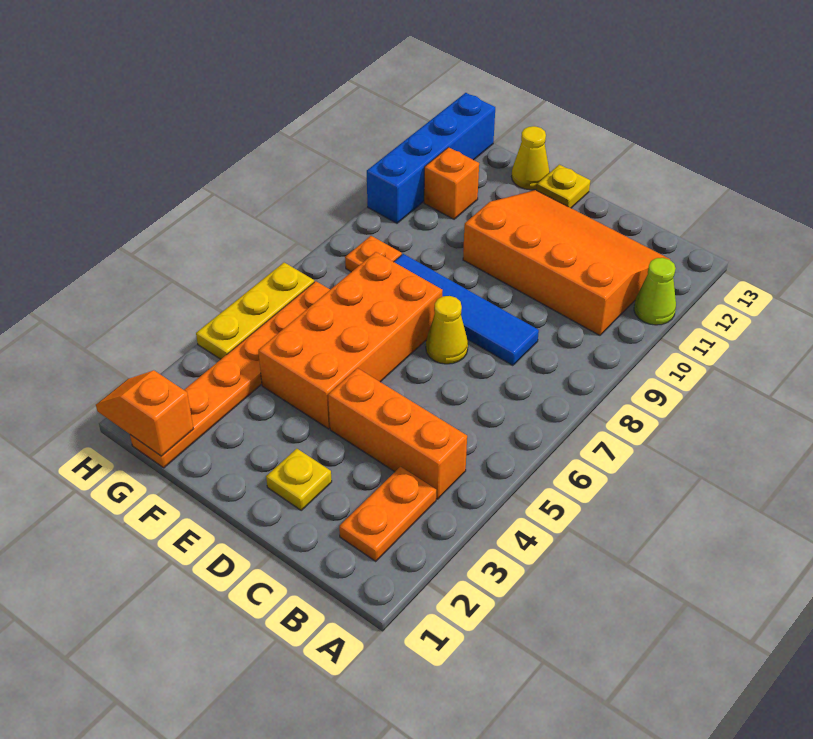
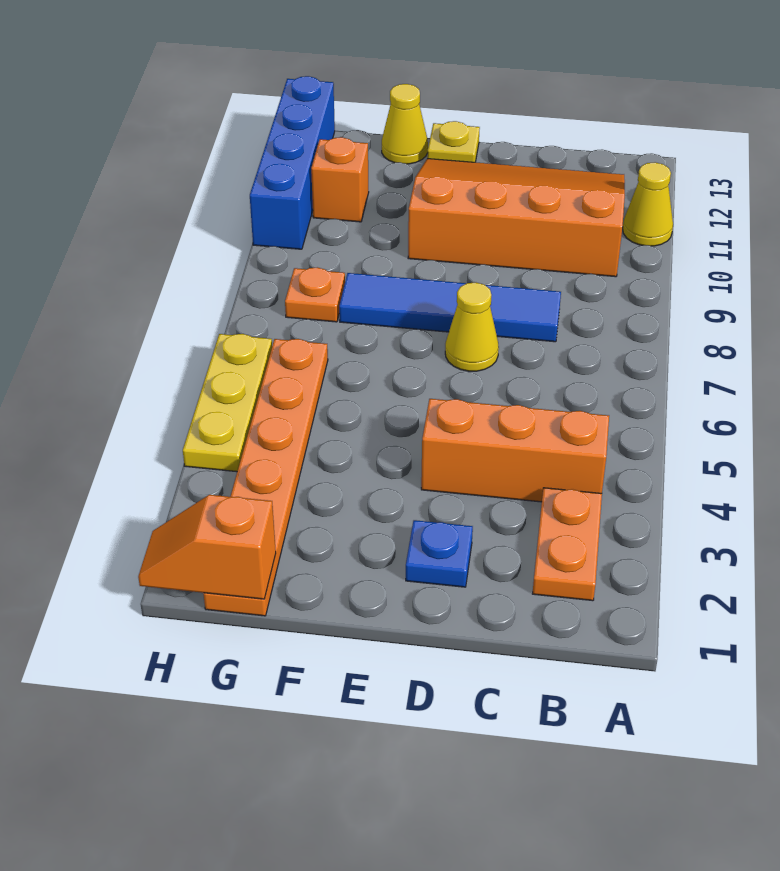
lime 1x1 cone [634,258,676,325] -> yellow 1x1 cone [623,162,673,246]
yellow 1x1 plate [266,449,332,510] -> blue 1x1 plate [406,520,473,587]
orange 2x4 brick [258,252,442,429] -> none

